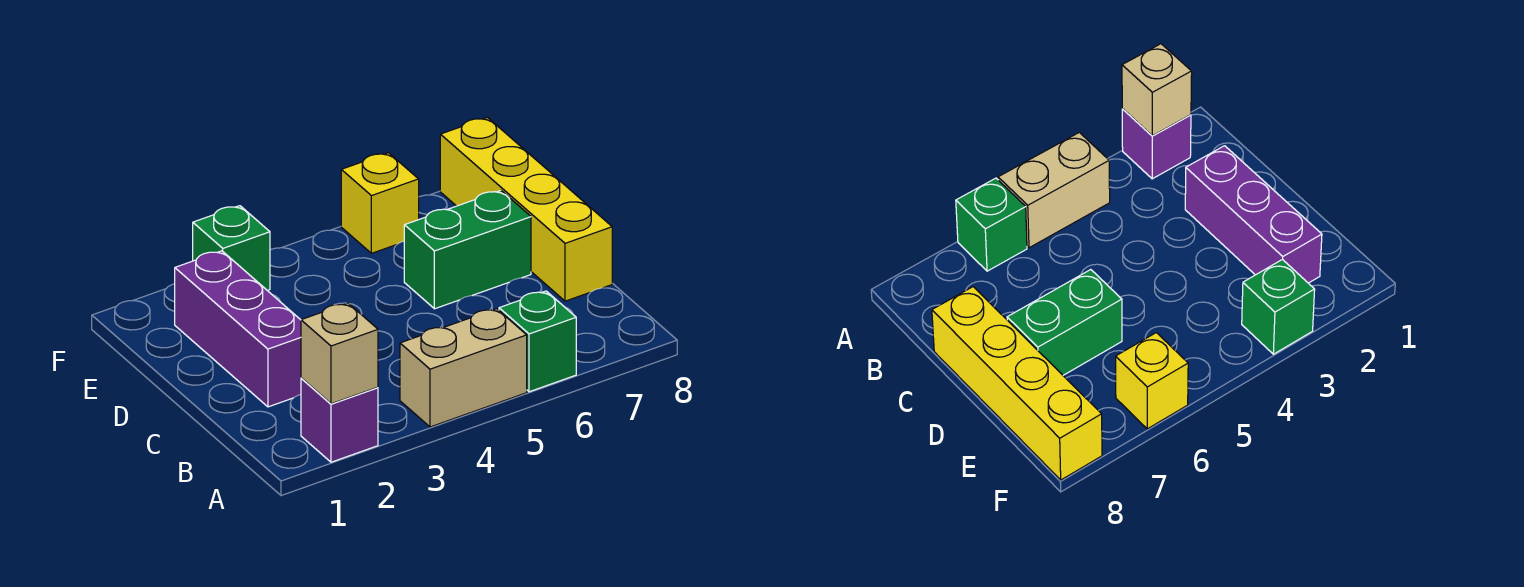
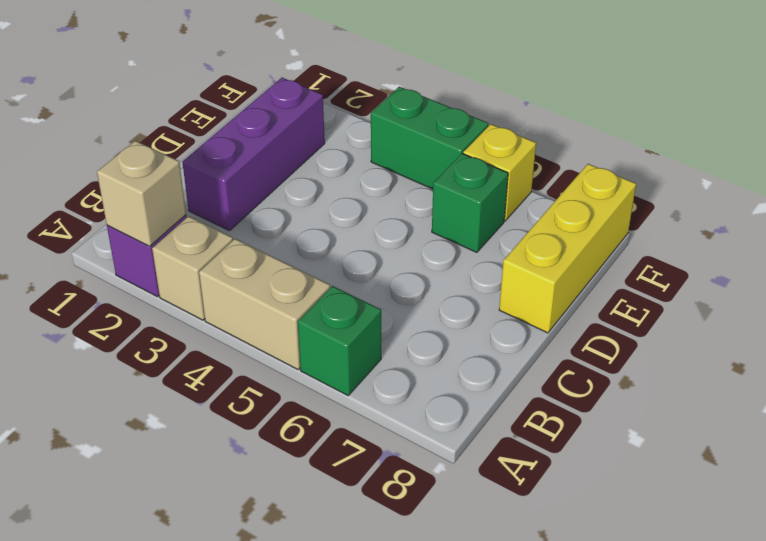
none -> tan 1x1 brick [152,216,233,320]
yellow 1x4 brick [440,118,612,301] -> yellow 1x3 brick [499,164,636,333]
green 1x2 brick [404,191,531,309] -> green 1x2 brick moved to [371,87,488,189]
green 1x1 brick [193,206,270,291] -> green 1x1 brick moved to [432,154,508,252]

